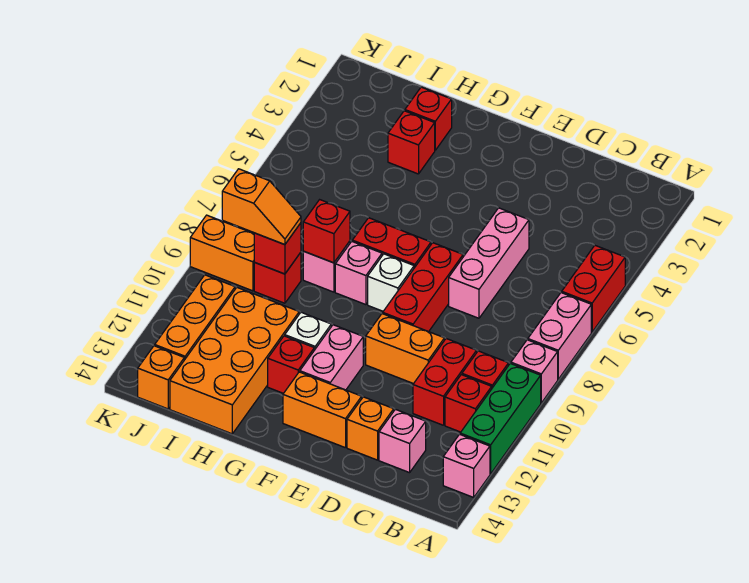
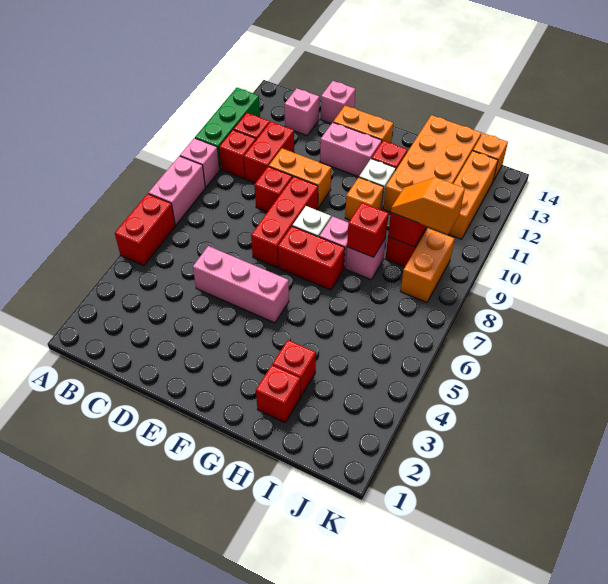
pink 1x1 brick [443,434,490,497] -> pink 1x1 brick moved to [321,81,355,124]
pink 1x3 brick [449,208,529,318] -> pink 1x3 brick turned to [193,246,289,323]
none -> red 1x1 brick [255,166,292,212]
orange 1x1 brick [347,397,394,460] -> orange 1x1 brick moved to [345,177,384,220]
pink 1x2 brick [300,325,363,390] -> pink 1x2 brick turned to [320,123,382,177]
orange 1x2 brick [190,215,255,291] -> orange 1x2 brick turned to [400,228,454,302]

